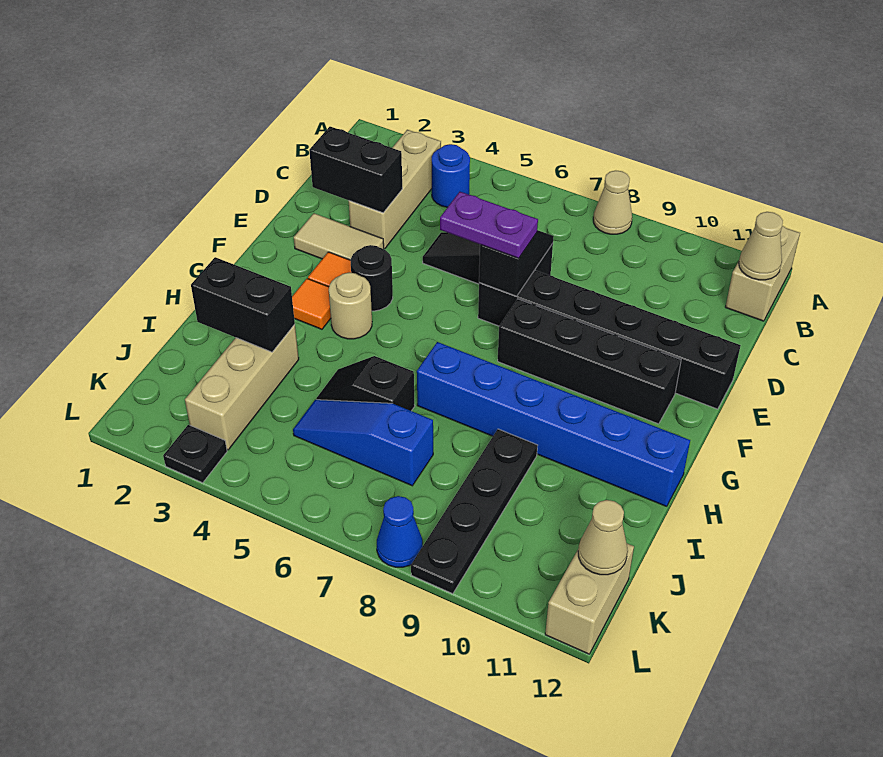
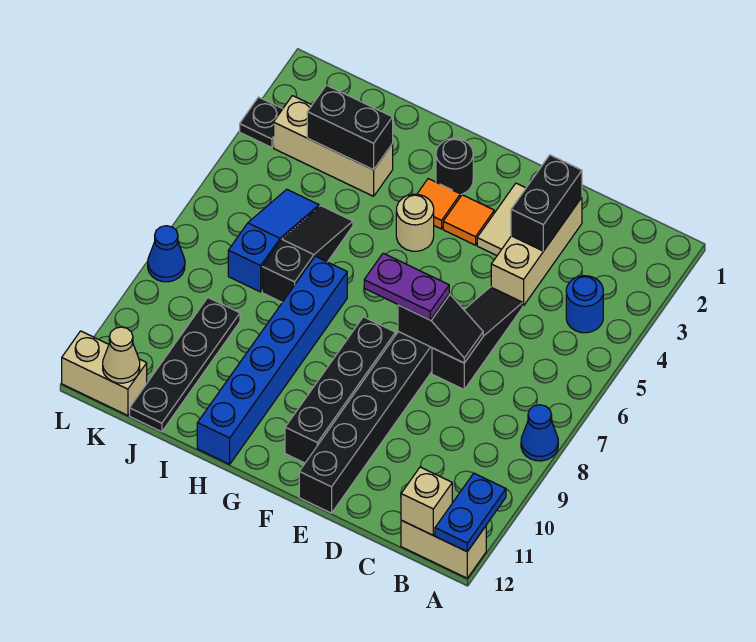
tan 1x1 cone [593,171,632,234] -> blue 1x1 cone [521,405,558,461]
none -> blue 1x2 plate [435,473,506,552]
tan 1x3 brick [349,130,441,249] -> tan 1x3 brick turned to [491,198,582,306]
tan 1x1 cone [739,212,783,280] -> tan 1x1 brick [401,467,452,535]
purple 1x2 plate [440,192,538,258] -> purple 1x2 plate turned to [364,253,449,320]
black 1x1 round brick [351,245,393,311] -> black 1x1 round brick moved to [436,138,473,195]
black 1x2 brick [191,257,295,352] -> black 1x2 brick turned to [307,85,393,170]
black 1x2 slope [316,356,415,411] -> black 1x3 slope [262,206,353,302]
black 1x4 plate [411,429,538,594] -> black 1x4 plate turned to [130,298,240,432]

